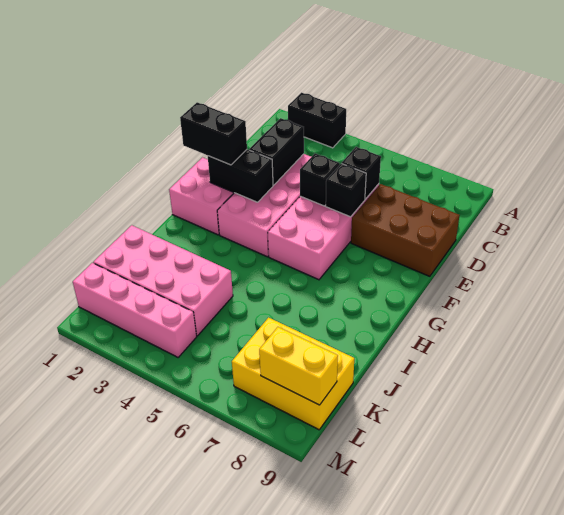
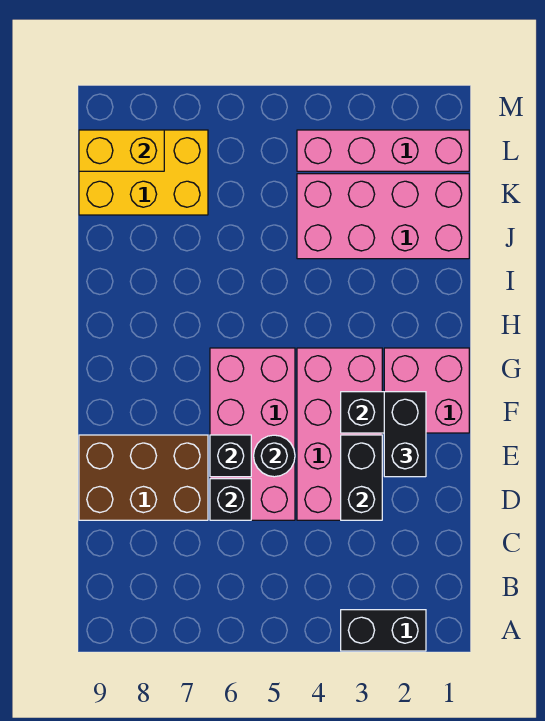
black 1x1 brick [300,153,340,206] -> black 1x1 round brick [254,435,295,477]
black 1x2 brick [180,102,247,165] -> black 1x2 brick turned to [384,392,426,477]

